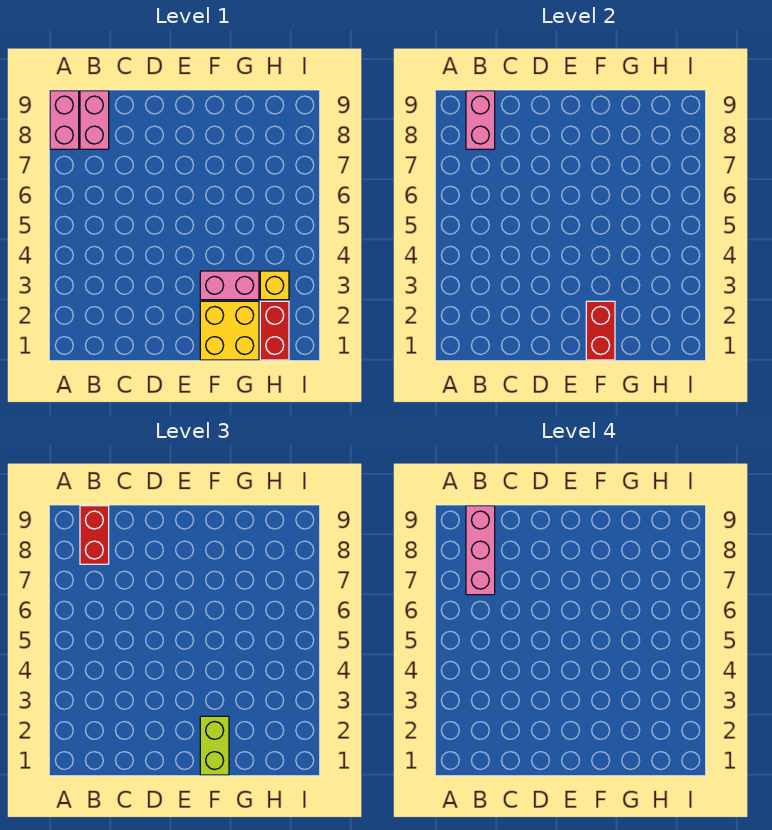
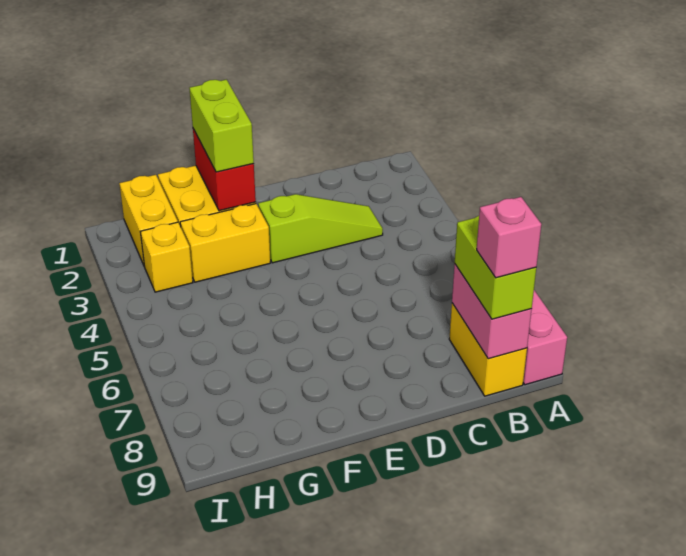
pink 1x3 brick [466,506,495,595] -> pink 1x1 brick [477,197,541,278]
pink 1x2 brick [80,91,109,149] -> yellow 1x2 brick [449,303,527,396]
red 1x2 brick [80,506,109,564] -> lime 1x2 brick [455,216,536,319]
none -> lime 1x3 slope [258,194,383,263]
pink 1x2 brick [200,271,259,300] -> yellow 1x2 brick [180,204,270,282]
red 1x2 brick [260,301,289,360] -> yellow 1x2 brick [119,175,178,267]

